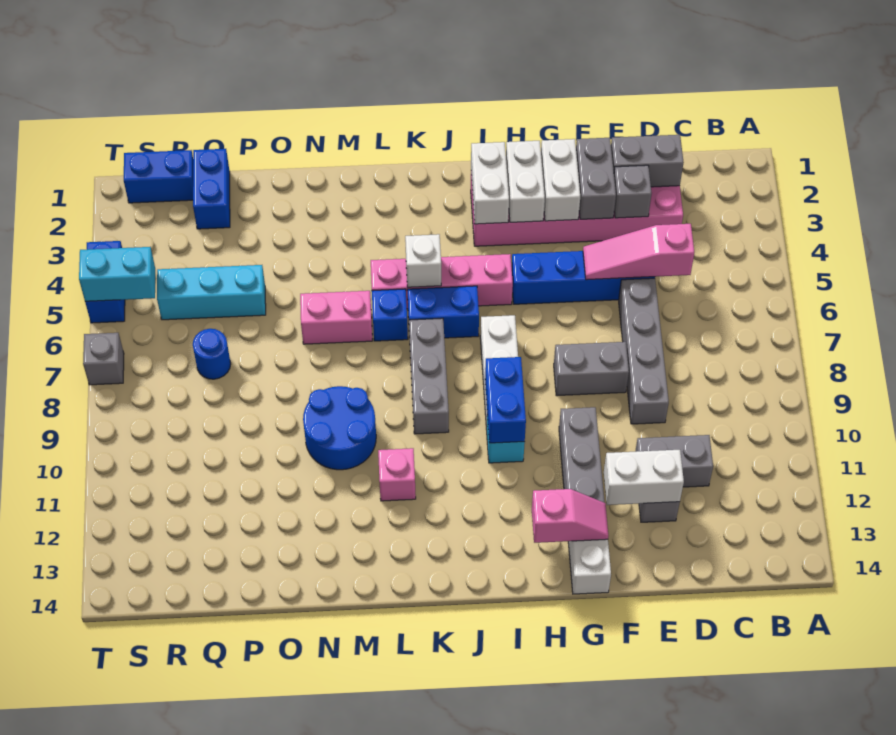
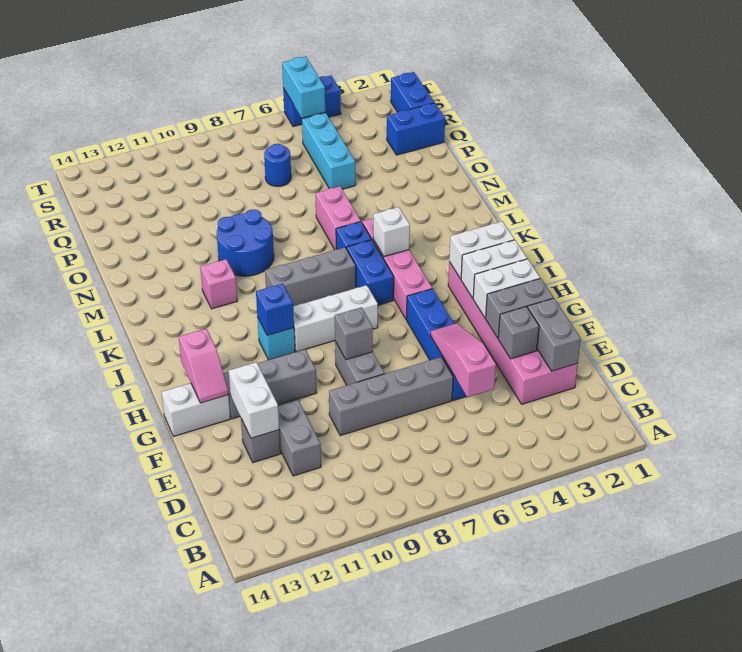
blue 1x2 brick [485,357,526,443] -> blue 1x1 brick [256,284,294,335]
grey 1x1 brick [83,333,124,385] -> grey 1x1 brick moved to [335,307,373,360]

